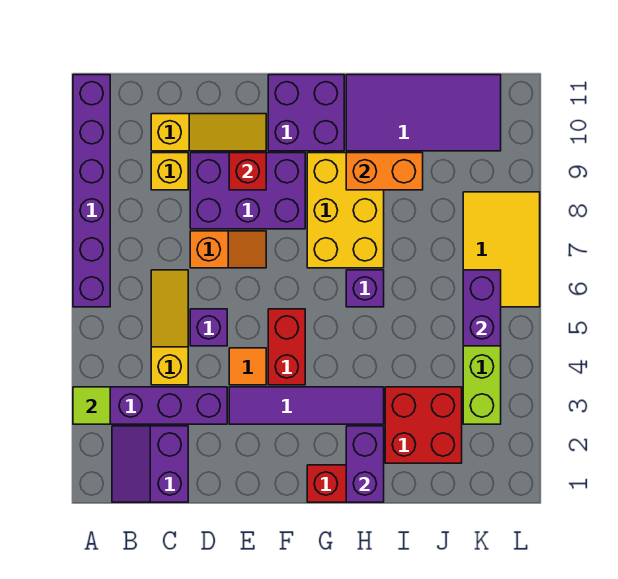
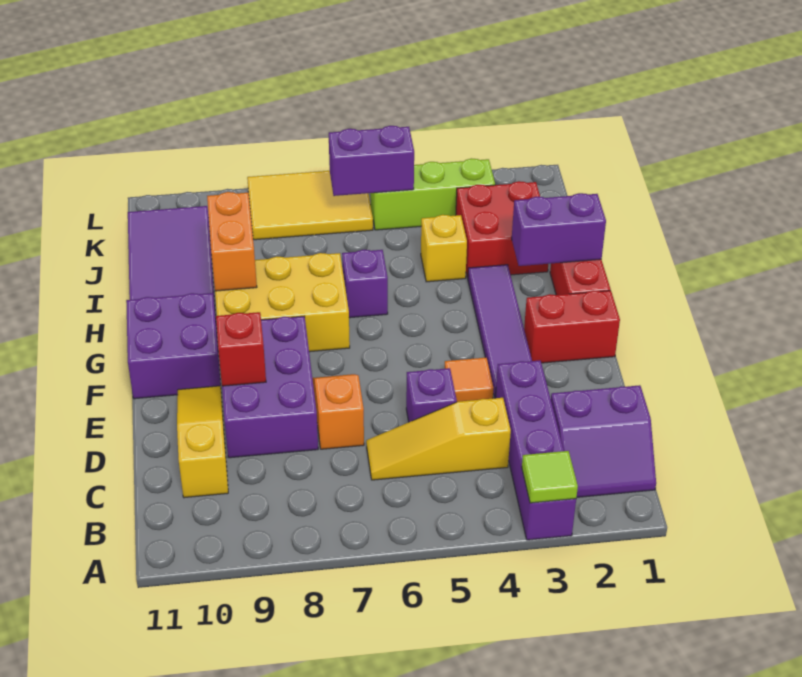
purple 1x6 brick [73,75,110,307] -> none
yellow 1x1 brick [151,153,188,190] -> yellow 1x1 brick moved to [421,215,467,282]
red 1x2 brick [268,309,305,385] -> red 1x2 brick moved to [524,291,620,363]

